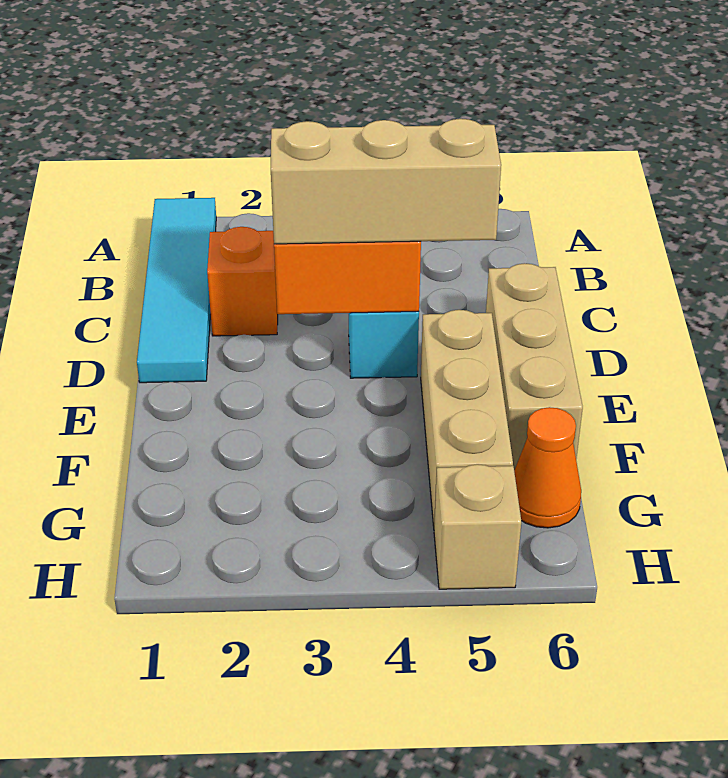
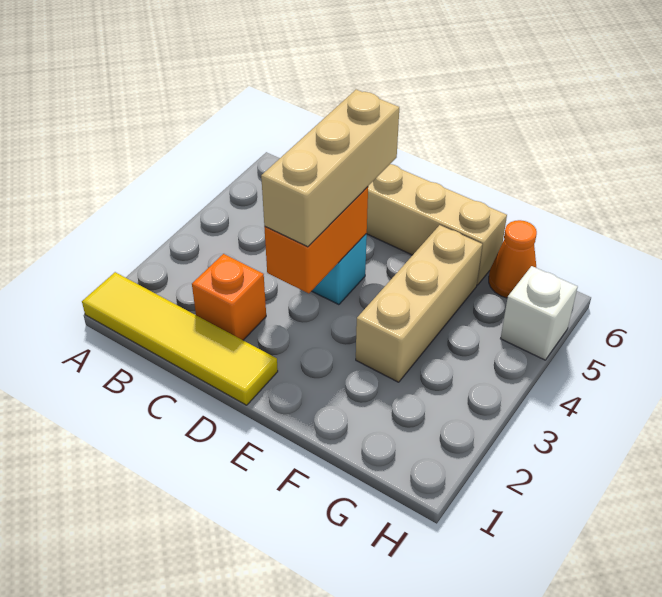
cyan 1x4 tile [137,198,216,383] -> yellow 1x4 tile [82,272,278,405]
tan 1x3 brick [421,310,513,526] -> tan 1x3 brick turned to [356,225,482,382]
tan 1x1 brick [434,464,521,589] -> white 1x1 brick [501,266,578,360]

